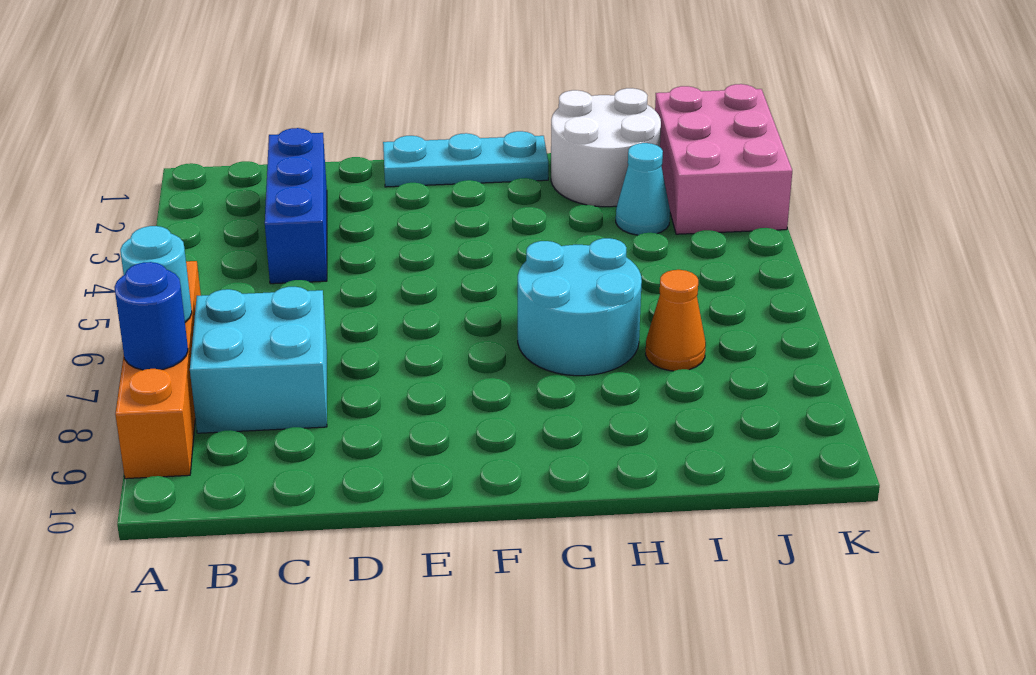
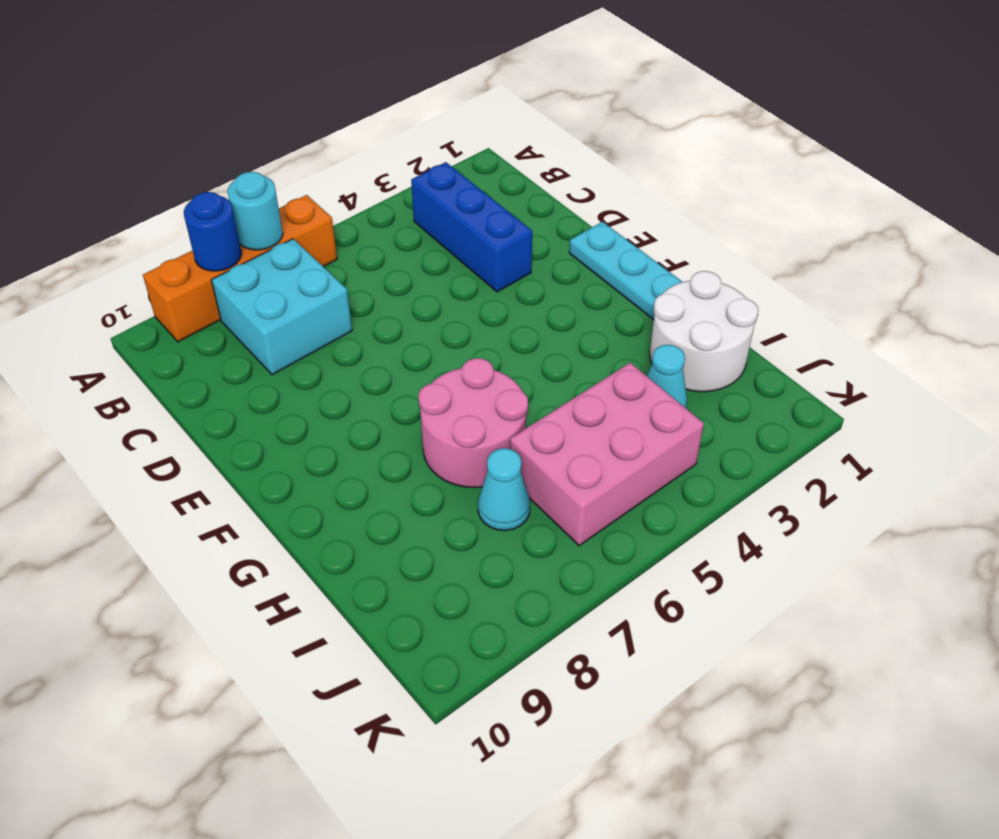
blue 1x3 brick [265,128,327,284] -> blue 1x3 brick turned to [411,162,532,292]
cyan 2x2 round brick [518,238,642,376] -> pink 2x2 round brick [418,358,528,488]
orange 1x1 cone [646,270,706,371] -> cyan 1x1 cone [478,448,530,531]
pink 2x3 brick [655,84,792,234] -> pink 2x3 brick moved to [510,363,704,546]

